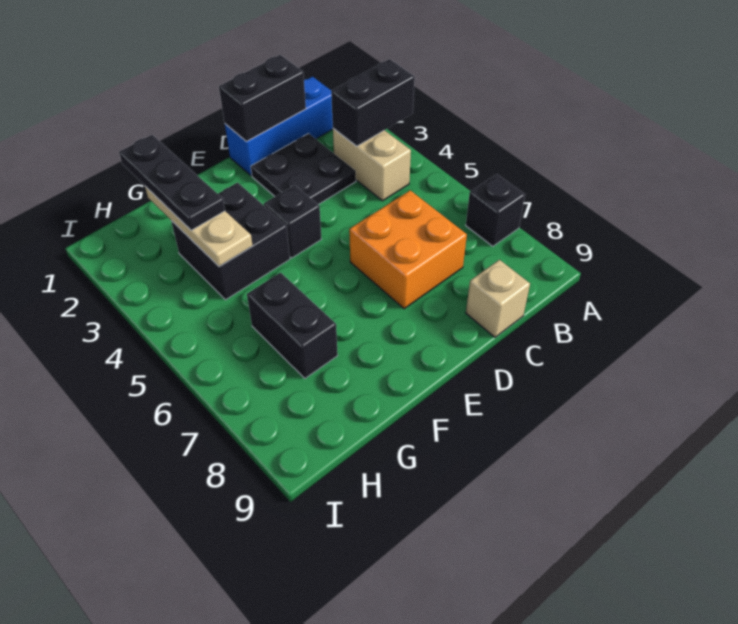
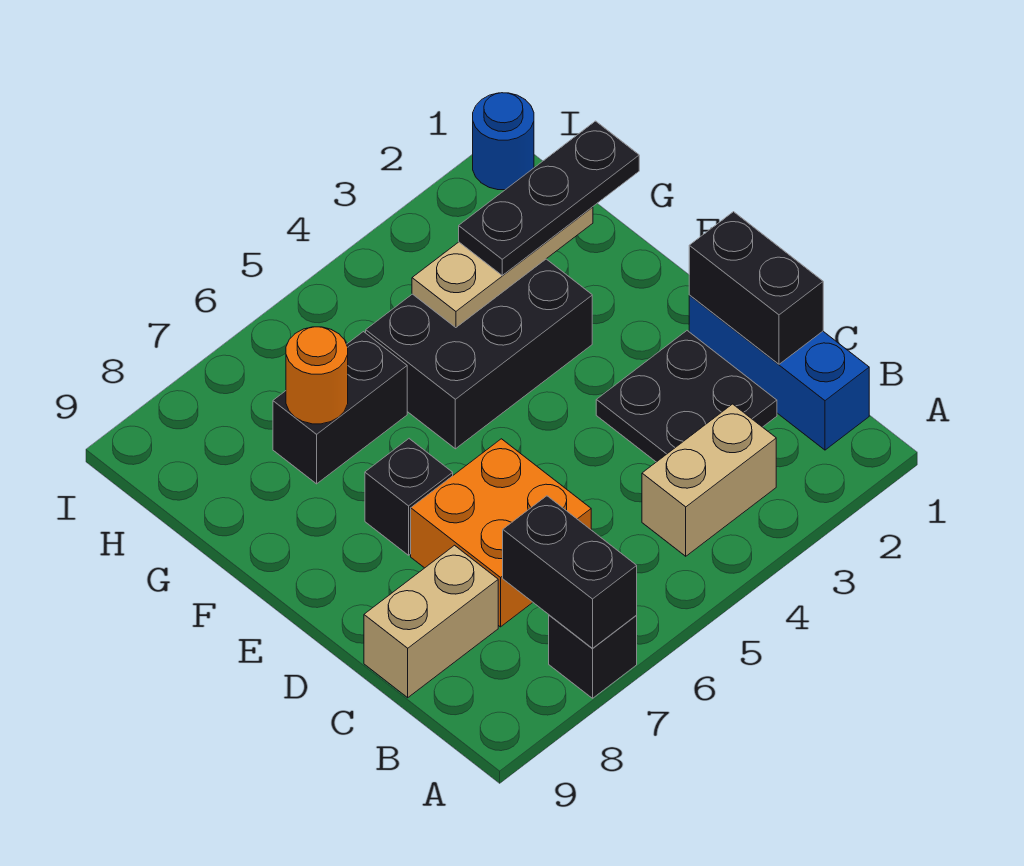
black 1x2 brick [331,59,415,146] -> black 1x2 brick moved to [503,496,637,648]
tan 1x1 brick [466,260,530,337] -> tan 1x2 brick [364,545,498,698]
black 1x1 brick [264,185,321,258] -> black 1x1 brick moved to [365,439,453,555]
black 2x2 brick [171,183,290,300] -> black 2x3 brick [366,259,592,449]
none -> orange 1x1 round brick [286,327,348,424]
none -> blue 1x1 round brick [473,93,534,190]

